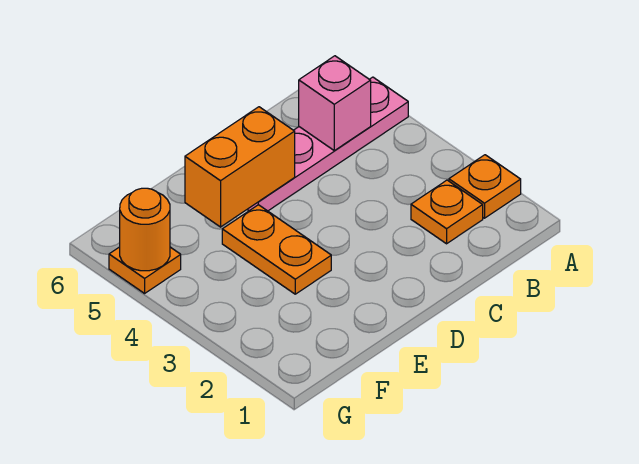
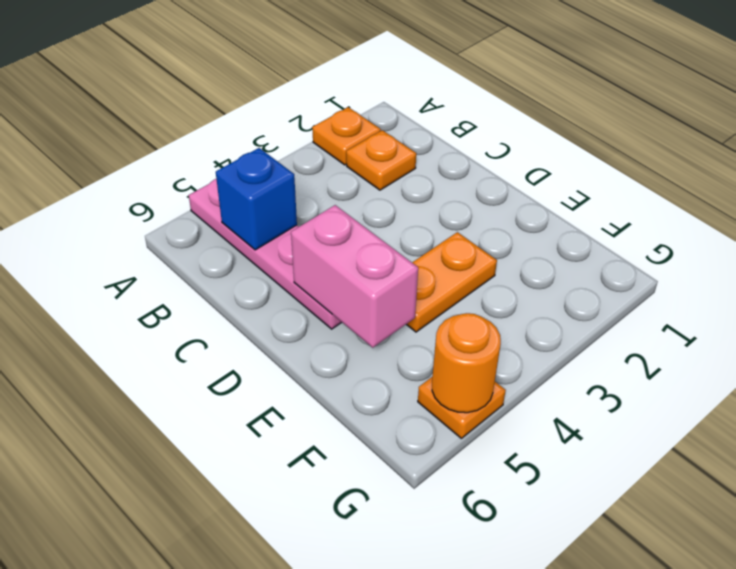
pink 1x1 brick [299,56,371,151] -> blue 1x1 brick [216,148,297,250]
orange 1x2 brick [185,107,295,227] -> pink 1x2 brick [291,205,418,348]

